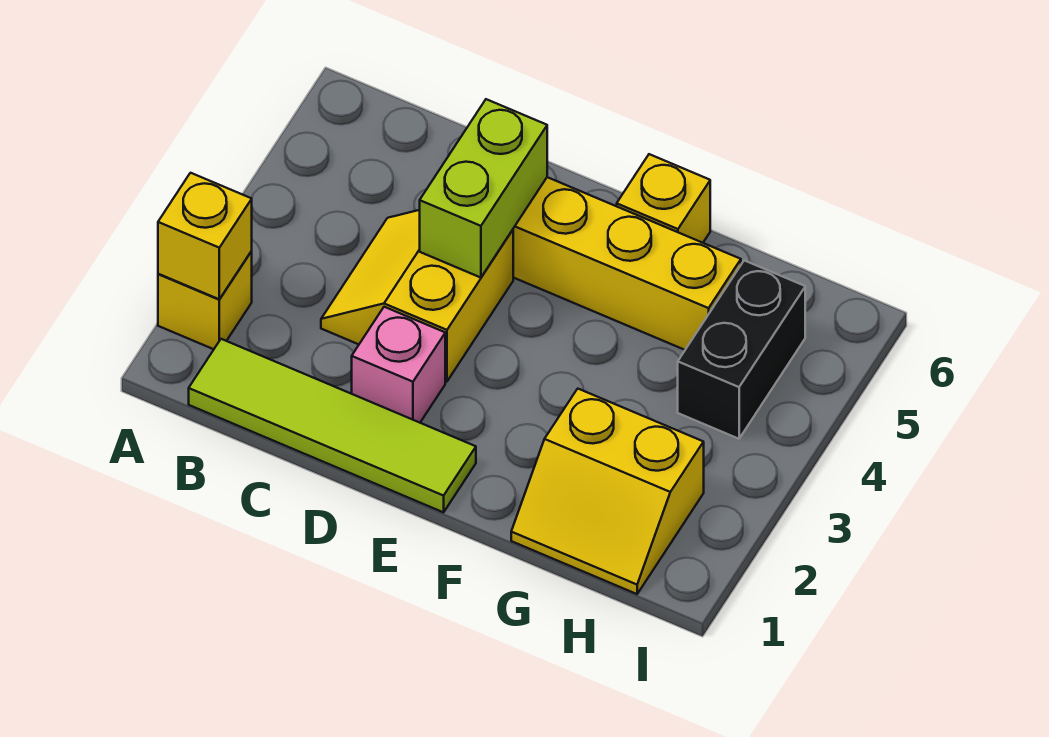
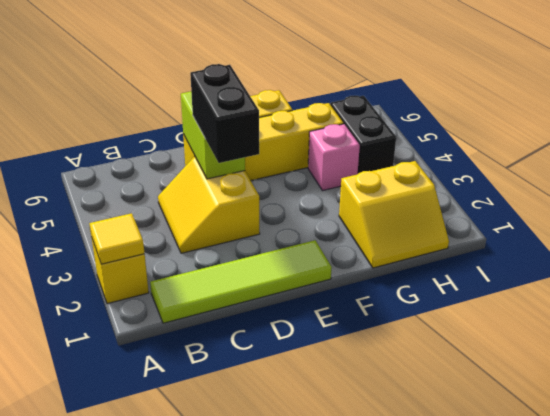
yellow 1x1 brick [158,173,252,299] -> yellow 1x1 tile [89,213,145,264]
pink 1x1 brick [352,307,445,423] -> pink 1x1 brick moved to [308,124,360,191]
none -> black 1x2 brick [190,64,259,163]

